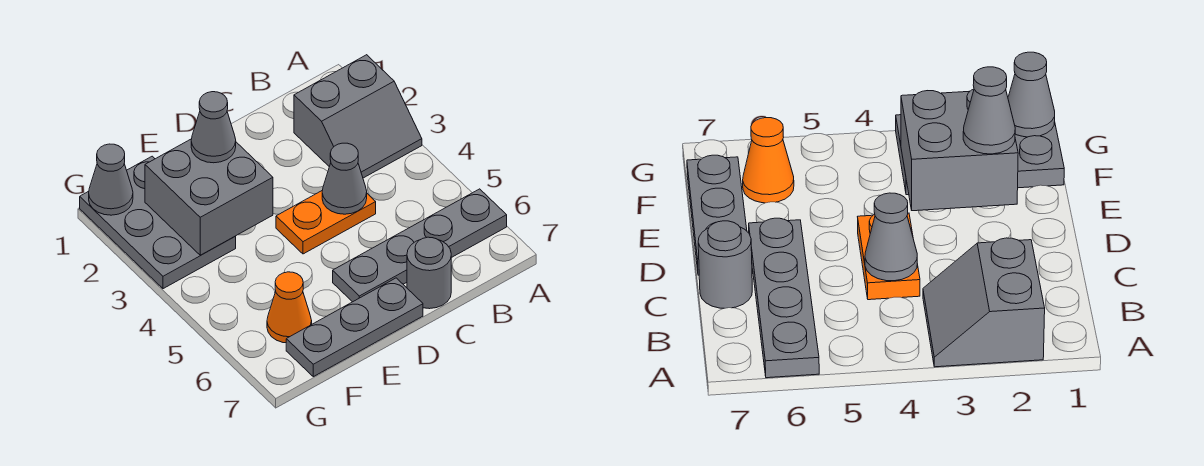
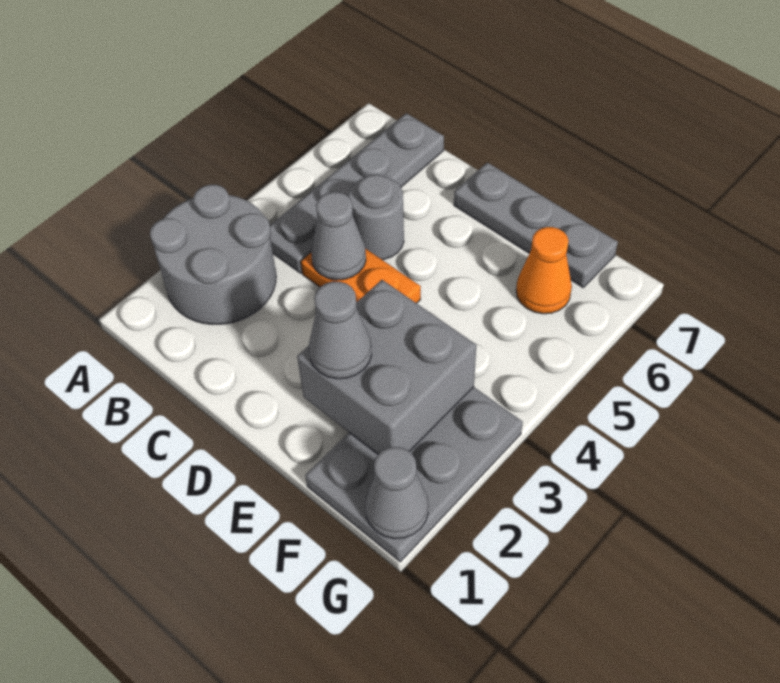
grey 2x2 slope [294,55,422,178] -> grey 2x2 round brick [150,185,276,324]
grey 1x4 plate [333,189,507,302] -> grey 1x4 plate turned to [270,113,444,273]
grey 1x1 round brick [407,237,451,309] -> grey 1x1 round brick moved to [349,175,404,260]

